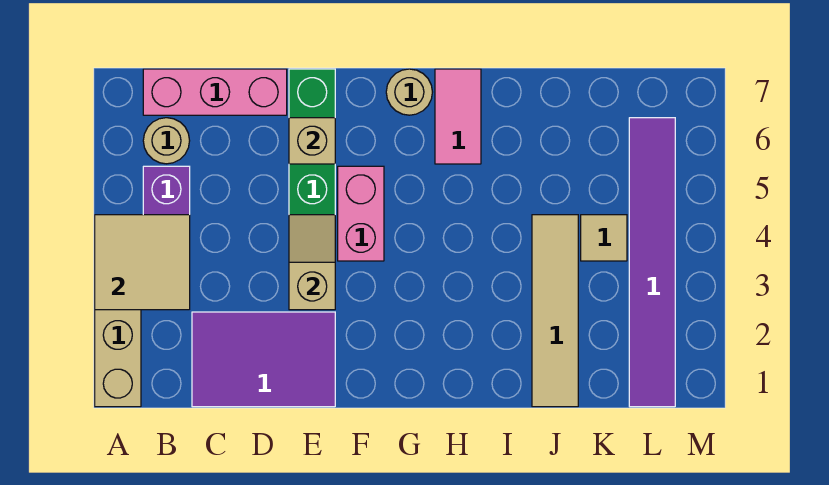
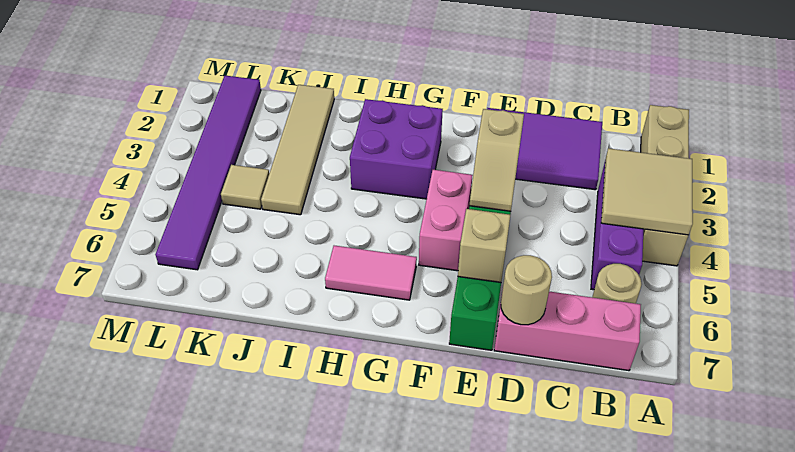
none -> purple 2x2 brick [350,99,443,199]
tan 1x1 round brick [386,69,432,115] -> tan 1x1 round brick moved to [501,255,552,325]
pink 1x2 tile [435,69,481,164] -> pink 1x2 tile turned to [325,246,417,300]

